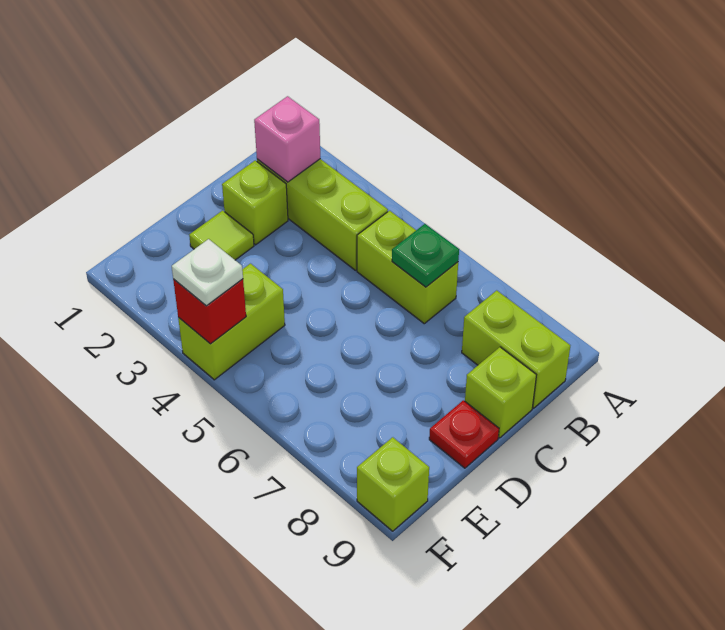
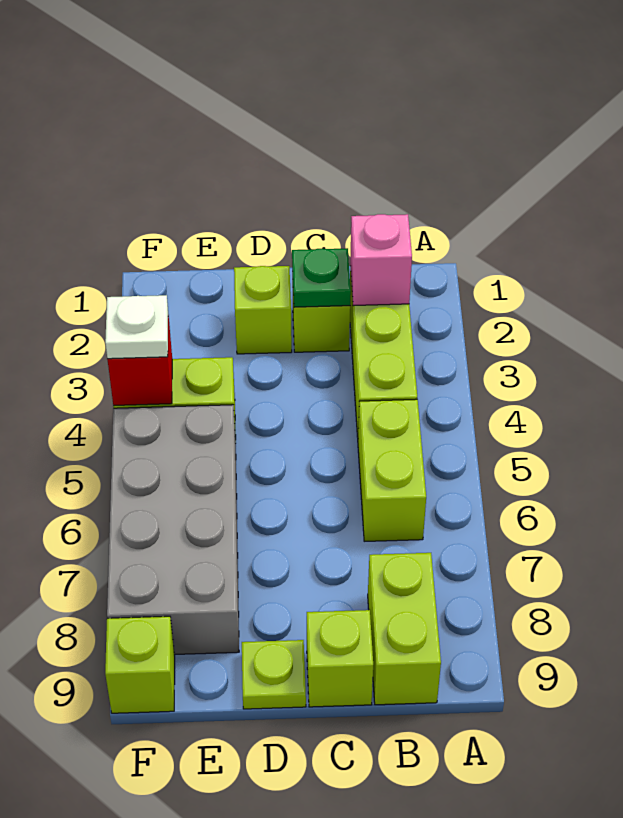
green 1x1 plate [392,224,459,287] -> green 1x1 plate moved to [292,248,351,307]
lime 1x1 tile [189,211,254,260] -> lime 1x1 brick [234,266,292,354]
red 1x1 plate [429,400,499,468] -> lime 1x1 plate [242,640,306,709]
none -> grey 2x4 brick [107,405,239,655]

